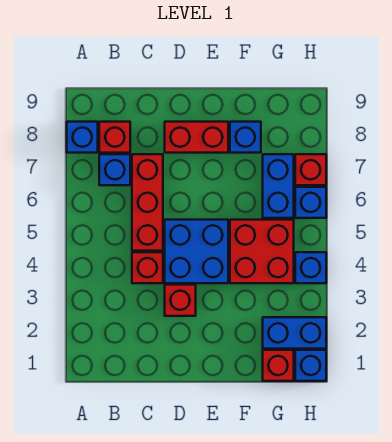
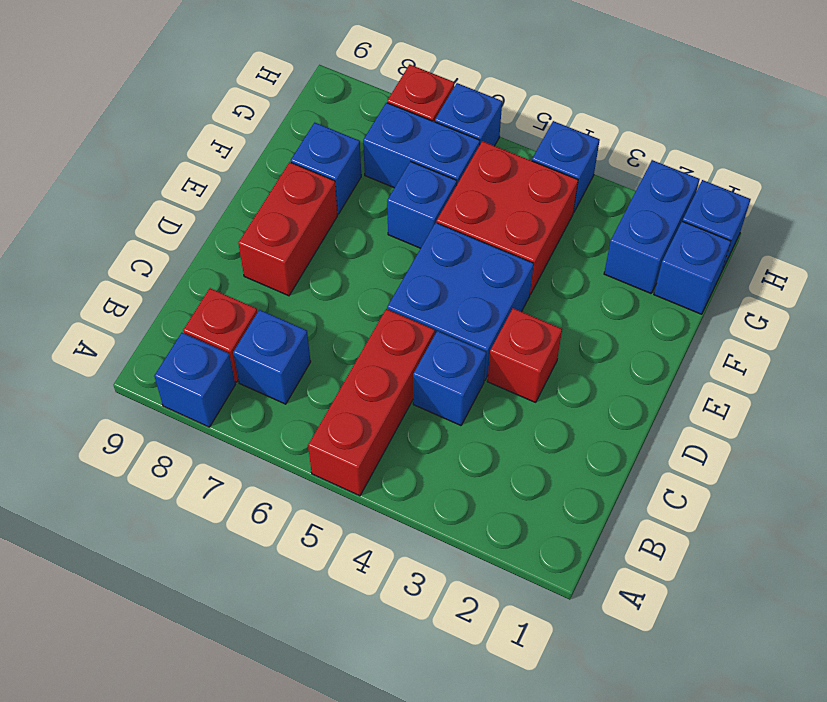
red 1x1 brick [132,252,163,283] -> blue 1x1 brick [413,331,486,425]
red 1x3 brick [132,154,163,251] -> red 1x3 brick turned to [308,309,435,496]
none -> blue 1x1 brick [387,162,457,248]
red 1x1 brick [263,350,294,381] -> blue 1x1 brick [654,221,731,314]

